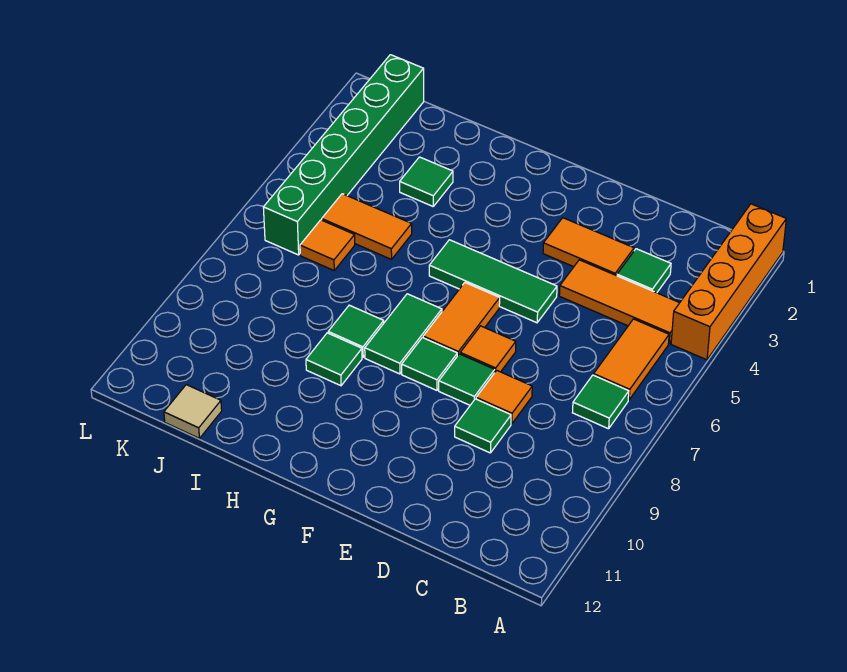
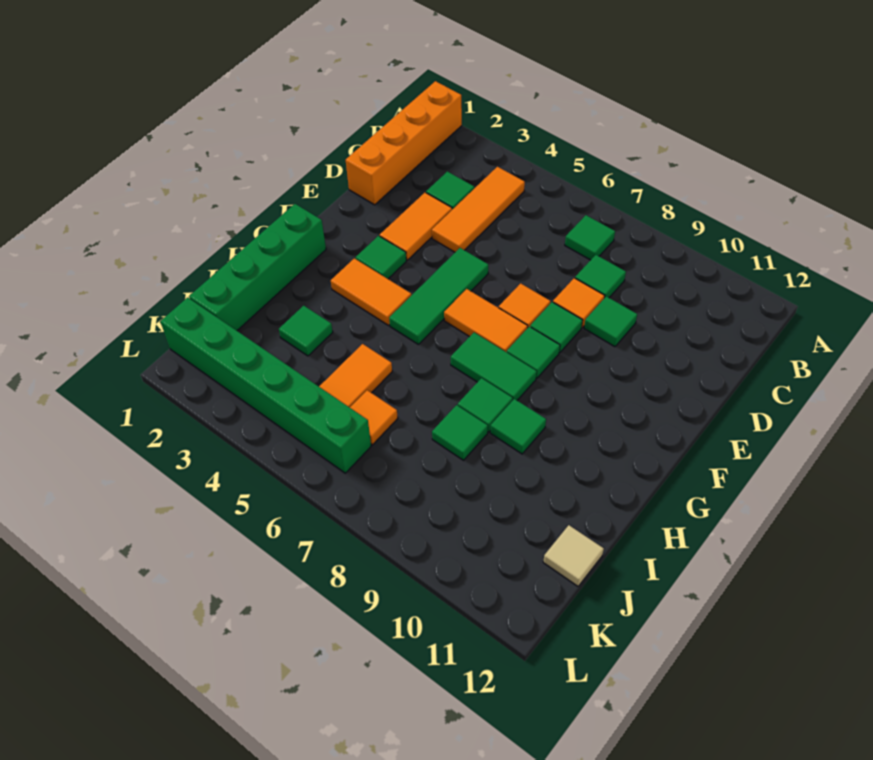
orange 1x4 brick [671,204,786,360] -> orange 1x4 brick turned to [346,81,462,205]
orange 1x2 tile [594,319,669,400] -> orange 1x2 tile moved to [331,258,411,325]
none -> green 1x1 tile [575,255,626,298]
none -> green 1x1 tile [355,236,406,279]
none -> green 1x4 brick [189,204,326,331]
none -> green 1x1 tile [432,405,488,460]

